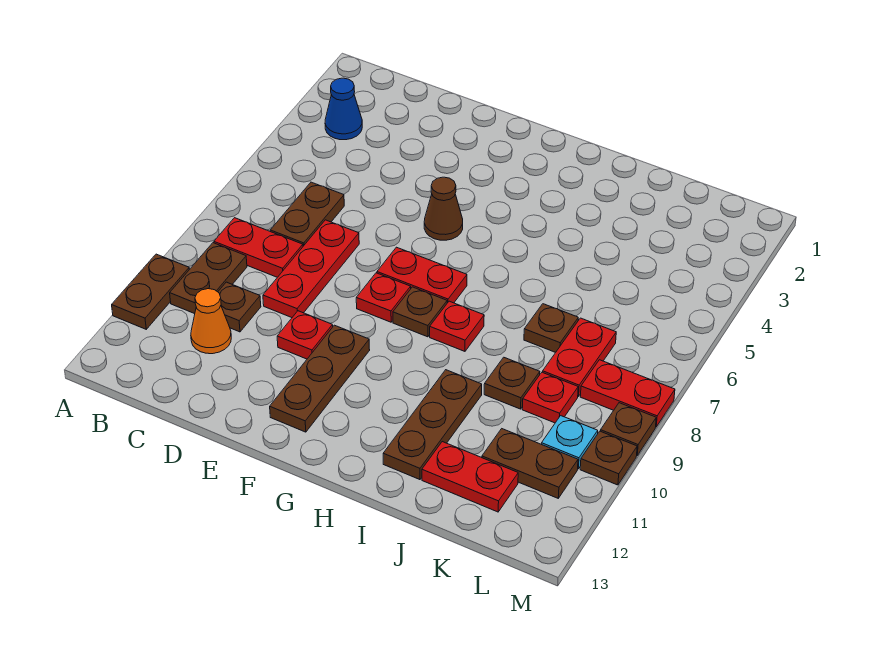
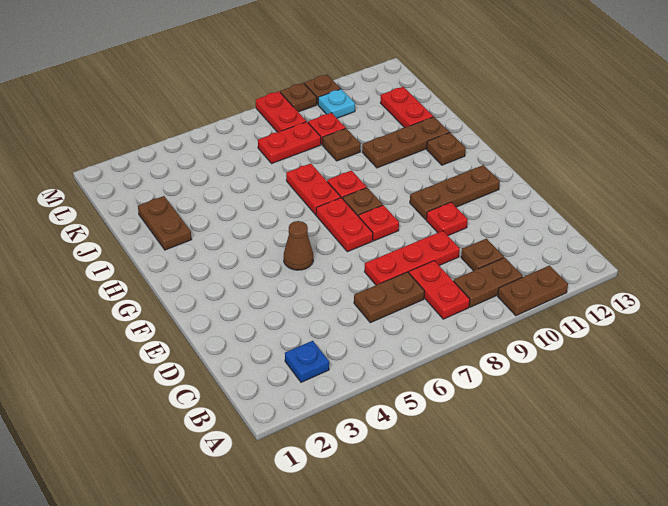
blue 1x1 cone [325,78,362,140] -> blue 1x1 plate [285,341,329,382]
orange 1x1 cone [191,289,231,354] -> none
none -> red 1x2 plate [286,163,341,215]
brown 1x1 plate [524,304,578,352] -> brown 1x1 plate moved to [427,133,466,165]
brown 1x2 plate [482,429,578,498] -> brown 1x2 plate moved to [138,196,192,250]

